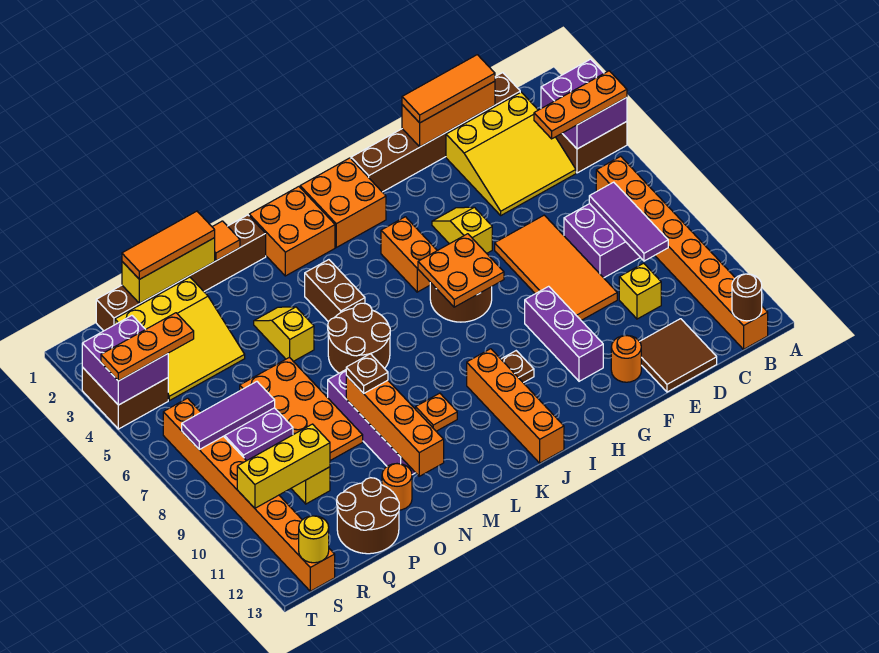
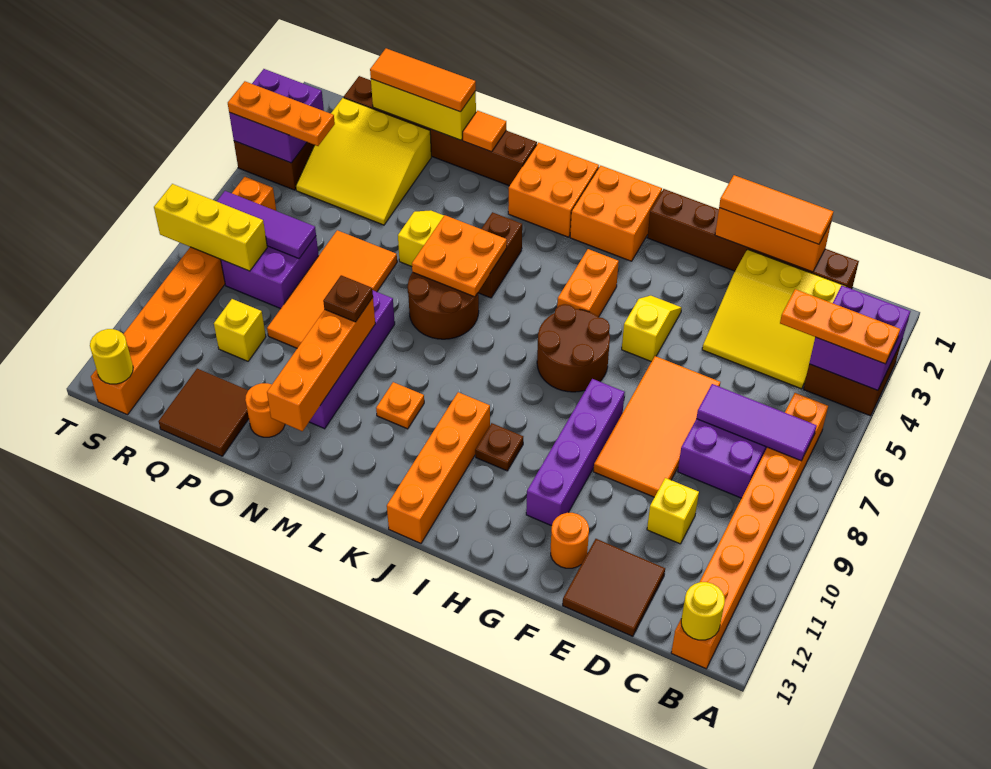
brown 1x1 round brick [732,274,762,321] -> yellow 1x1 round brick [681,582,725,640]
purple 1x3 tile [589,182,668,261] -> purple 1x3 tile turned to [696,384,817,461]
purple 1x3 brick [525,286,603,381] -> purple 1x4 brick [526,379,625,526]
orange 2x2 plate [418,234,504,307] -> orange 2x2 plate moved to [412,215,507,297]
orange 2x4 plate [240,357,363,461] -> orange 2x4 tile [267,230,397,348]
brown 2x2 round brick [337,478,399,554] -> brown 2x2 tile [159,369,249,456]
yellow 1x3 brick [237,424,330,508] -> yellow 1x3 brick moved to [154,184,267,271]

